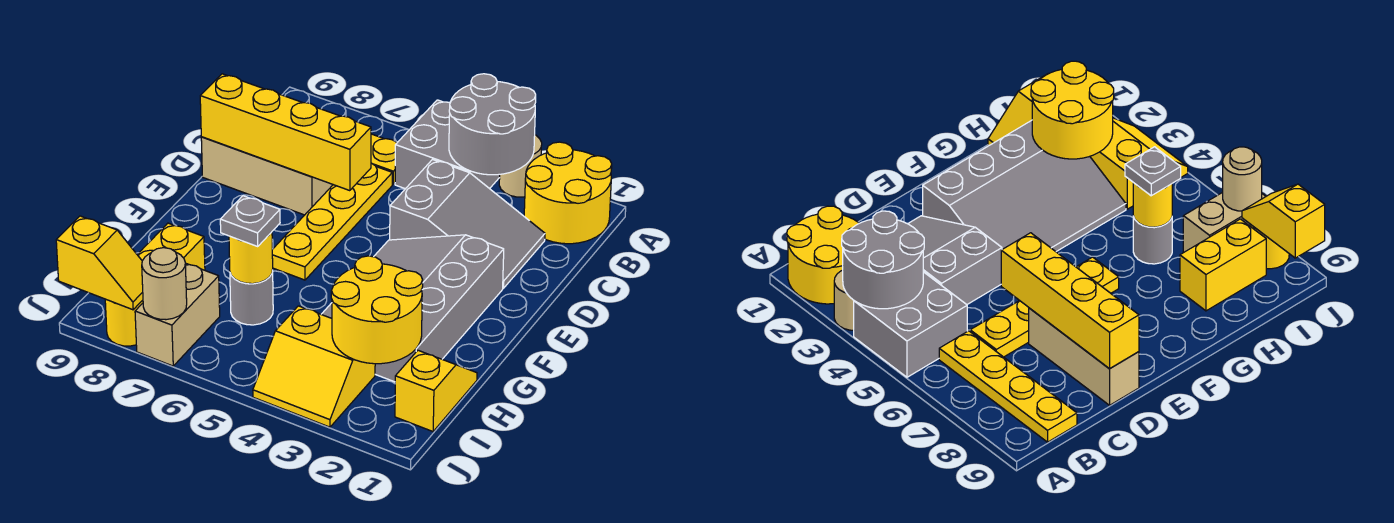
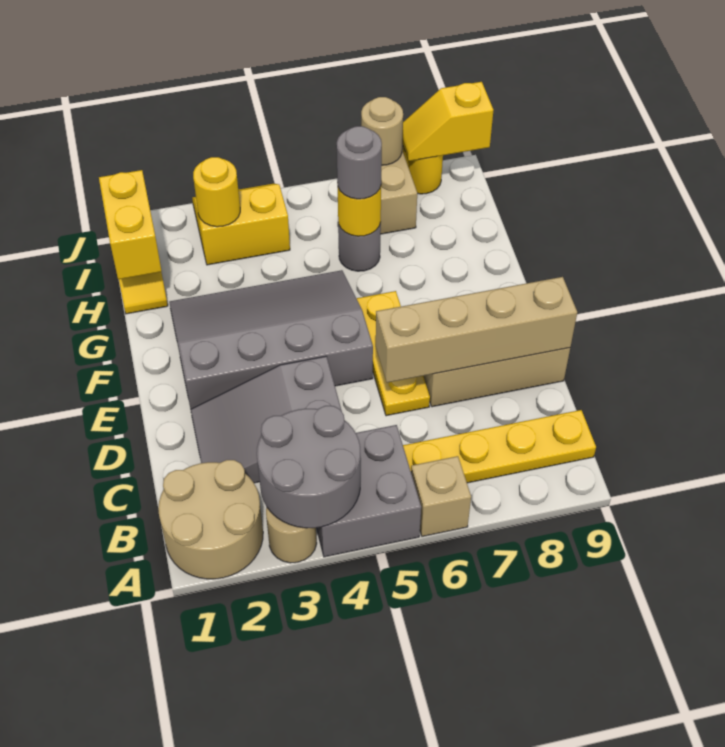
yellow 2x2 round brick [524,142,612,244] -> tan 2x2 round brick [158,460,263,579]
none -> tan 1x1 brick [411,456,471,536]
yellow 1x4 plate [272,163,392,280] -> yellow 1x3 plate [357,291,430,416]
yellow 1x4 brick [200,74,371,191] -> tan 1x4 brick [376,277,577,383]
grey 3x4 slope [321,235,504,382] -> grey 3x4 slope turned to [169,270,373,409]
yellow 2x2 round brick [331,256,423,364] -> yellow 1x1 round brick [193,157,240,227]
grey 1x1 plate [220,196,280,246] -> grey 1x1 round brick [337,126,382,199]
yellow 1x2 brick [137,223,205,270] -> yellow 1x2 brick moved to [99,170,162,279]

